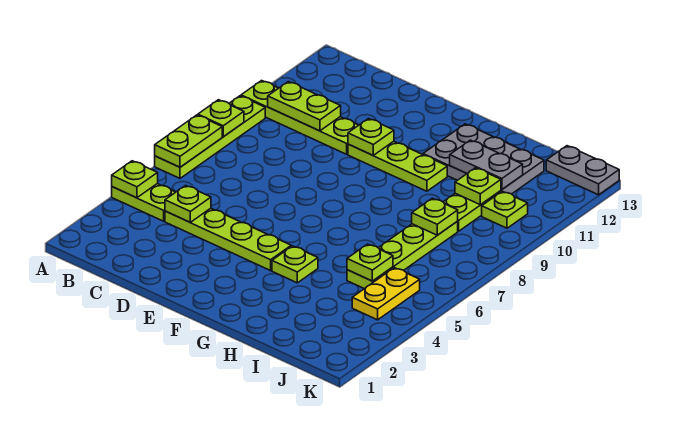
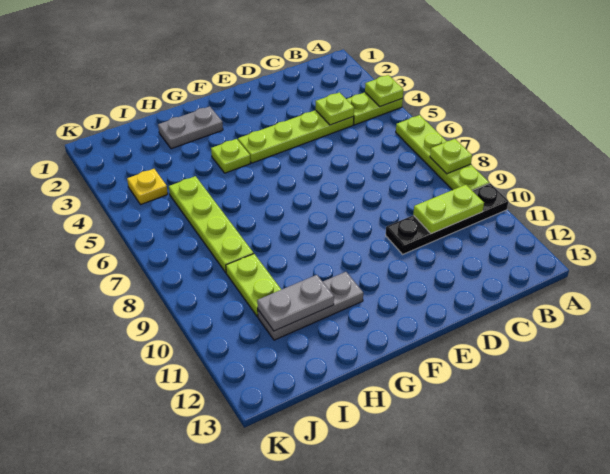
lime 1x2 plate [155,115,222,167] -> none
lime 1x4 plate [241,81,358,154] -> black 1x4 plate [386,183,508,254]
lime 1x3 plate [348,141,447,191] -> none
lime 1x1 plate [348,119,394,155] -> none
grey 2x3 plate [423,124,544,194] -> grey 1x3 plate [258,272,363,340]
lime 1x1 plate [347,244,393,281] -> none
lime 1x1 plate [412,198,458,235] -> none
lime 1x1 plate [455,168,501,205] -> none
yellow 1x2 plate [352,268,420,320] -> yellow 1x1 plate [127,169,168,205]
lime 1x1 plate [482,191,528,228] -> none
grey 1x2 plate [546,146,619,195] -> grey 1x2 plate moved to [158,106,223,149]

